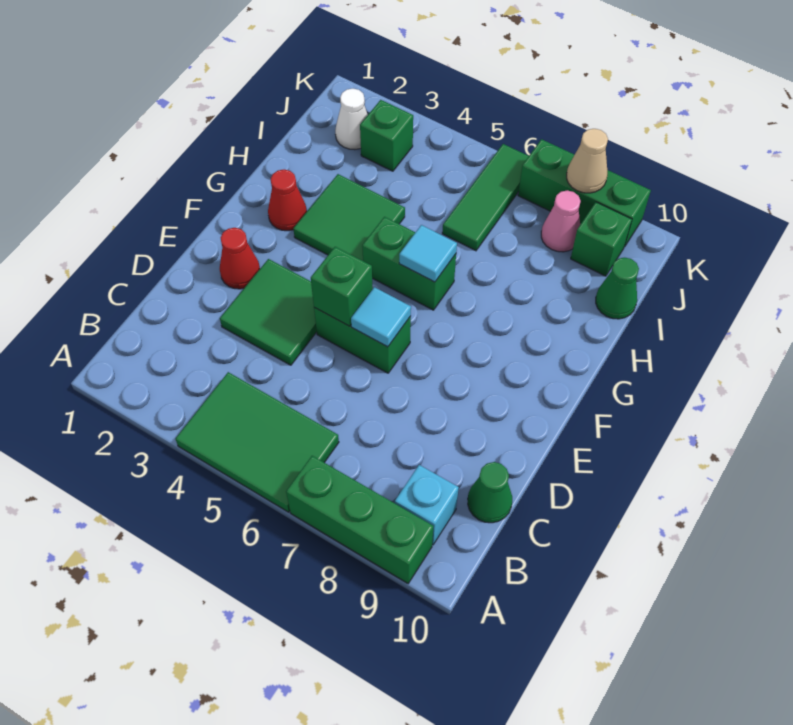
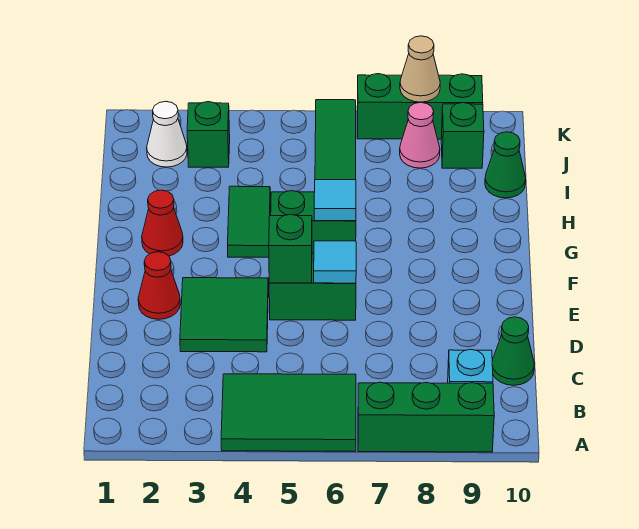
green 2x2 tile [293,174,405,261] -> green 1x2 tile [228,186,270,257]

